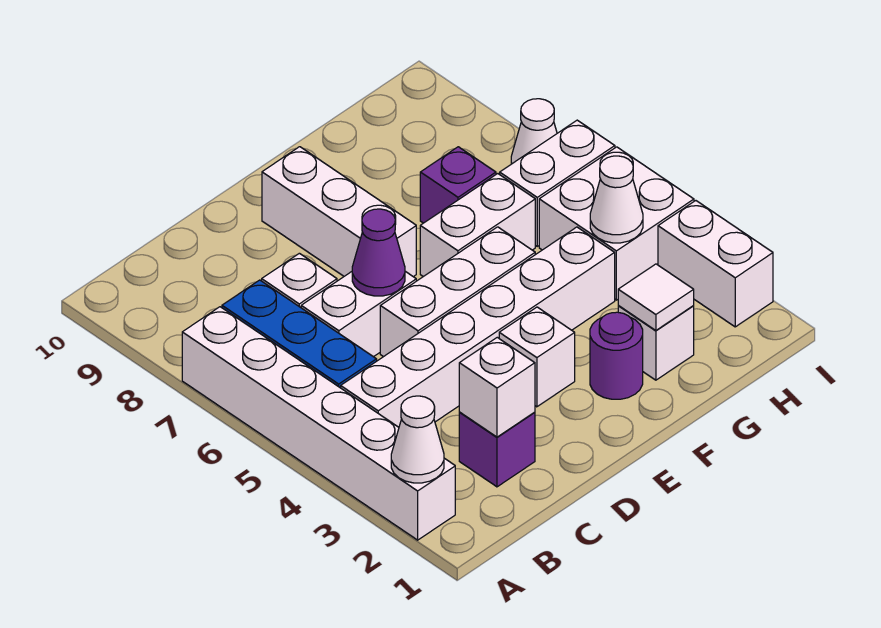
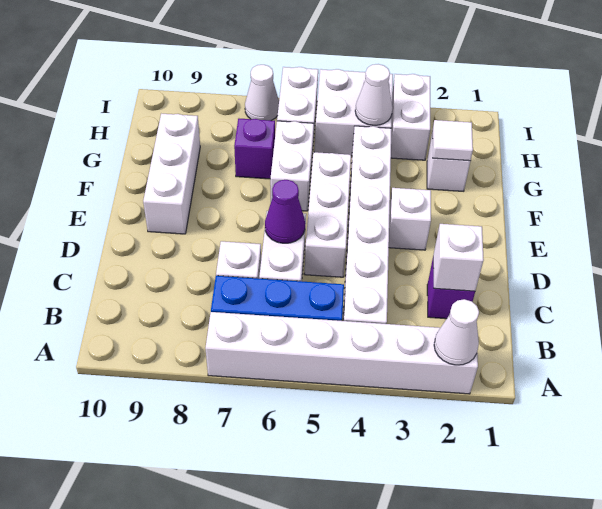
white 1x3 brick [262,147,416,277] -> white 1x3 brick turned to [143,114,200,234]
purple 1x1 round brick [590,312,643,399] -> none
white 1x2 brick [658,201,773,327] -> white 1x2 brick turned to [391,74,430,160]

